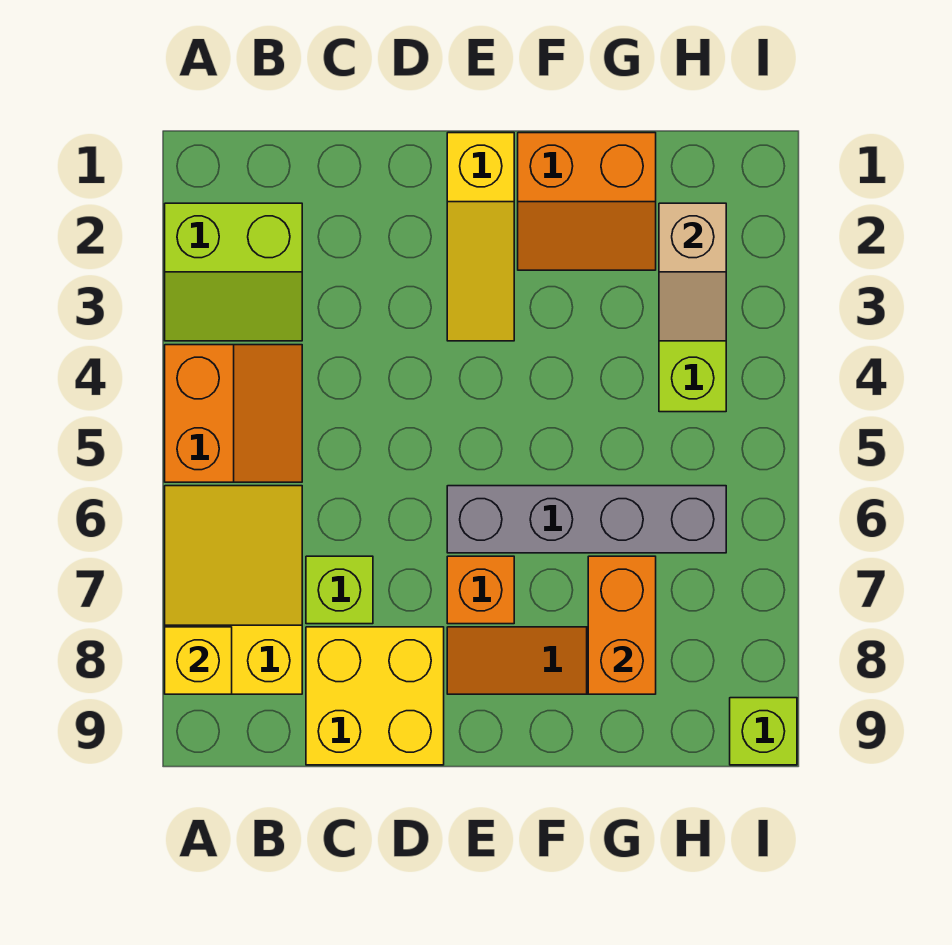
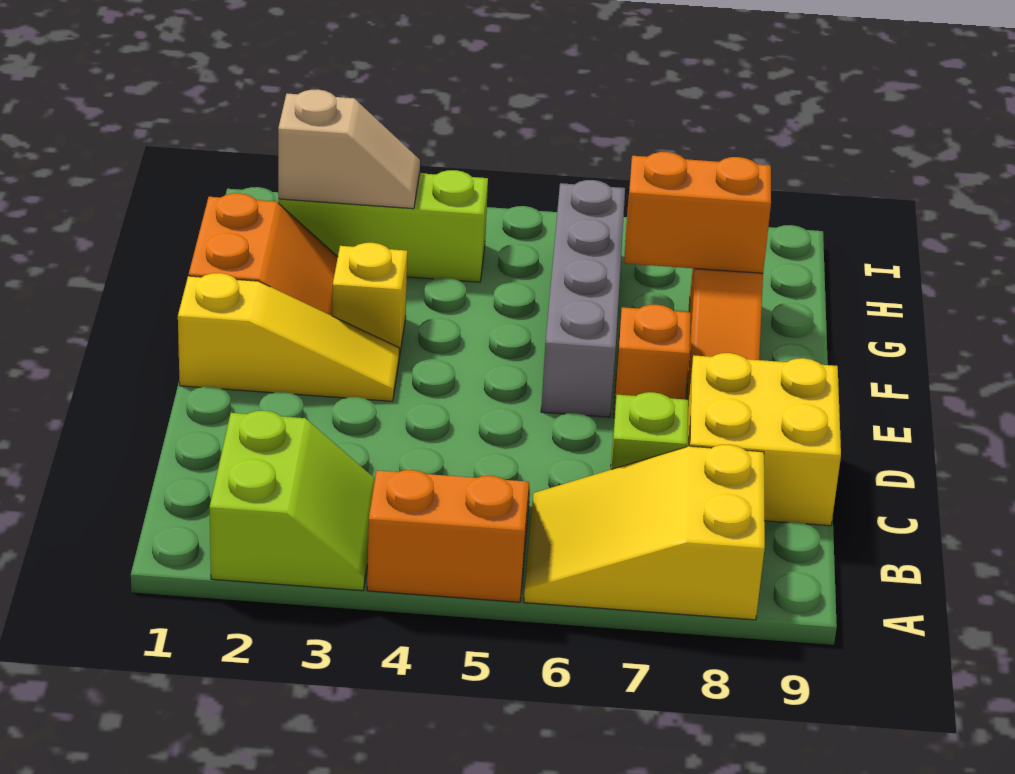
yellow 1x1 brick [165,627,232,694] -> yellow 1x1 brick moved to [332,243,407,357]
lime 1x1 brick [730,698,797,765] -> none

